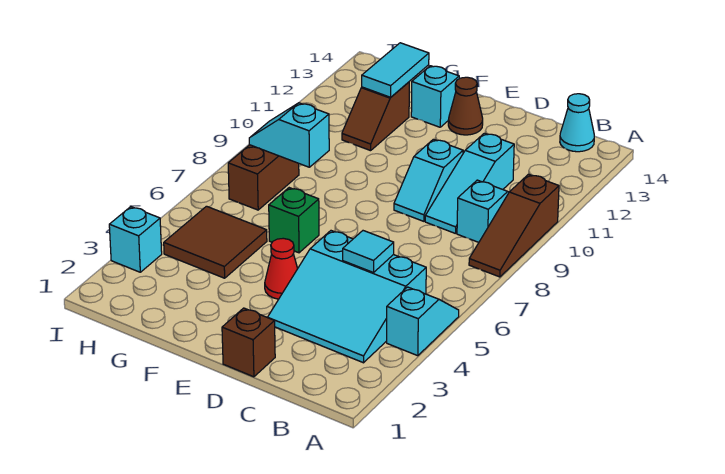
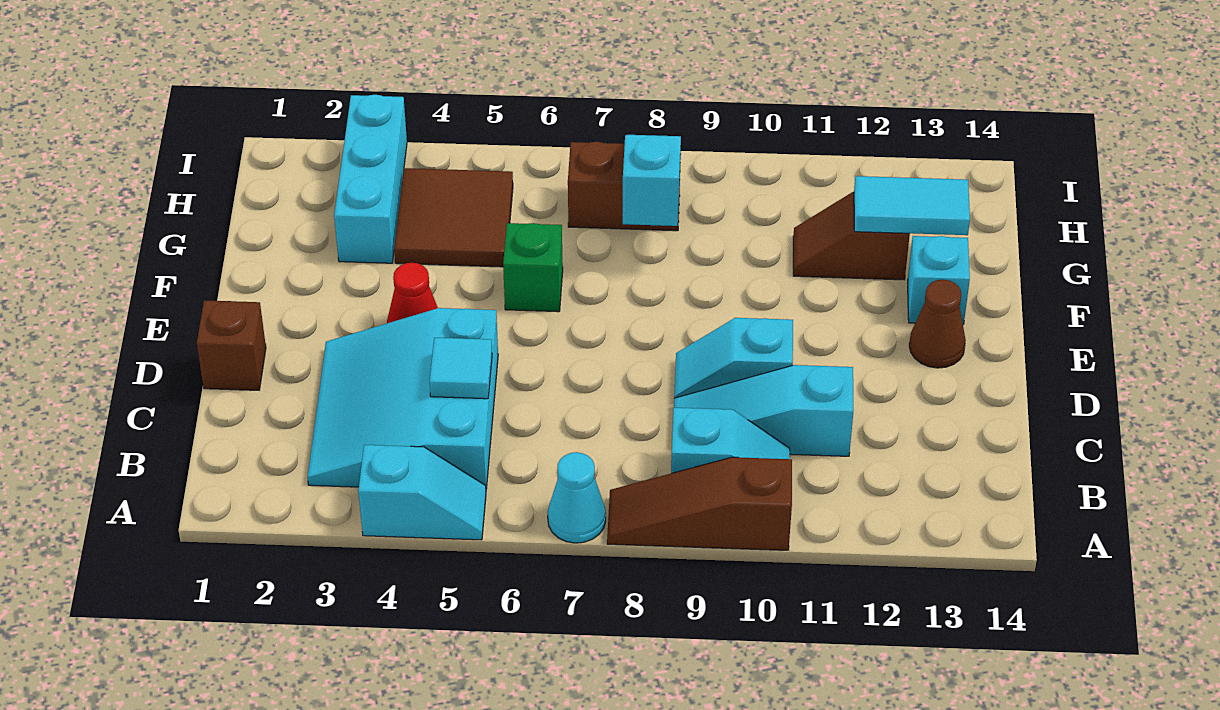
cyan 1x1 cone [560,94,594,152] -> cyan 1x1 cone moved to [548,452,606,543]
cyan 1x1 brick [109,207,162,272] -> cyan 1x3 brick [334,95,407,263]

